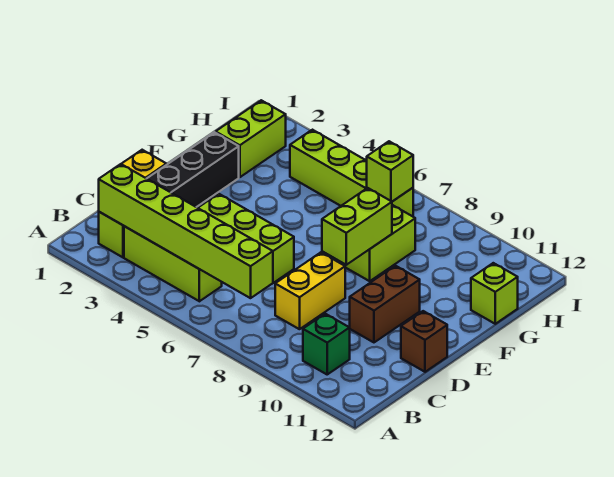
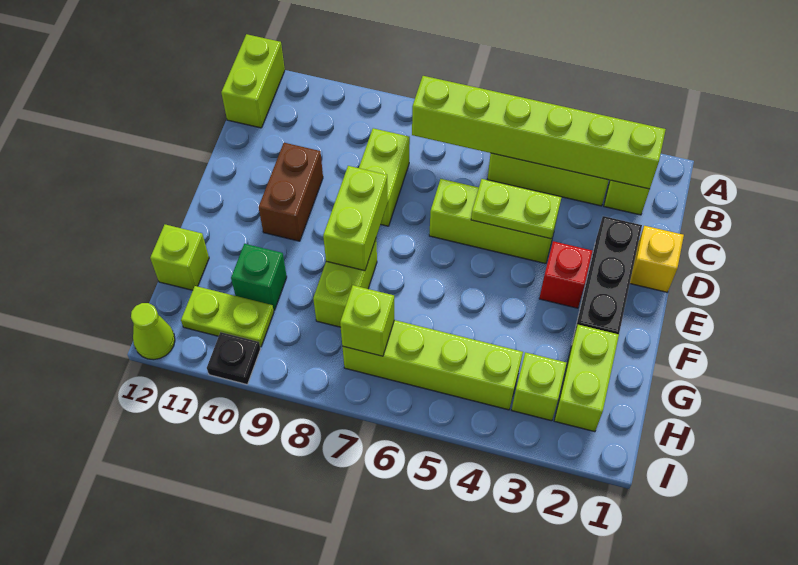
none -> lime 1x2 brick [221,34,285,128]
green 1x1 brick [303,314,350,374] -> green 1x1 brick moved to [231,244,287,310]
yellow 1x2 brick [275,252,345,329] -> lime 1x2 brick [359,128,410,226]
none -> lime 1x2 plate [471,179,562,239]
brown 1x1 brick [401,311,447,372] -> none
none -> red 1x1 brick [539,241,592,308]
none -> lime 1x1 brick [512,352,567,421]
none -> lime 1x2 plate [181,286,274,347]
none -> black 1x1 plate [207,332,261,384]
none -> lime 1x1 cone [131,303,175,360]

